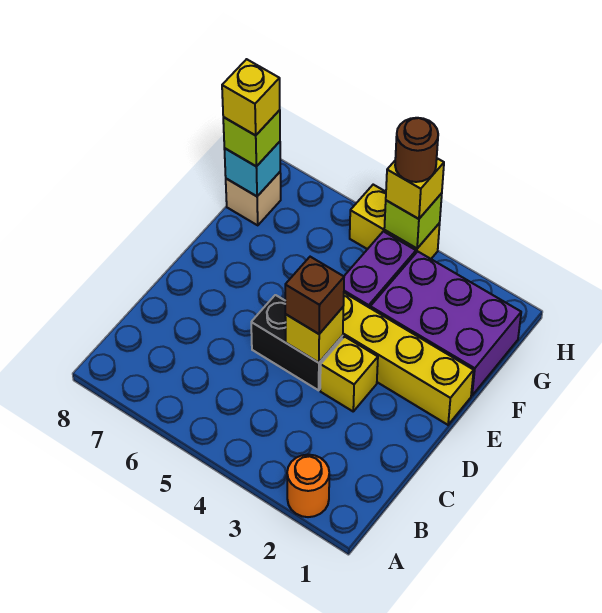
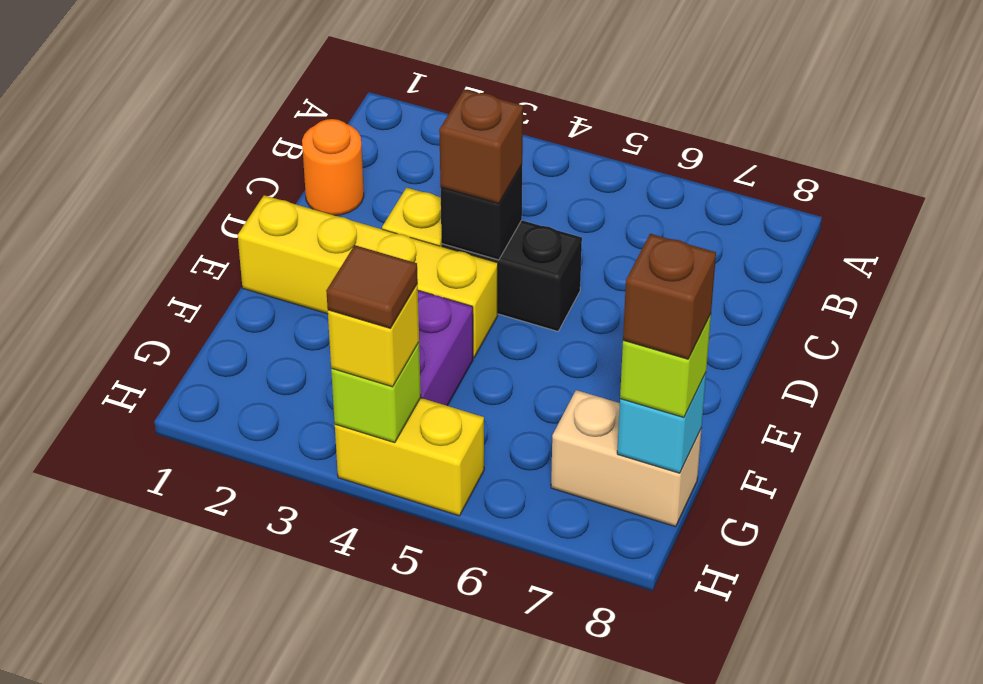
orange 1x1 round brick [287,455,329,517] -> orange 1x1 round brick moved to [302,119,364,215]
yellow 1x1 brick [285,307,343,363] -> black 1x1 brick [441,165,522,260]
purple 2x3 brick [370,252,521,395] -> none
tan 1x1 brick [226,172,281,225] -> tan 1x2 brick [551,390,702,527]
yellow 1x1 brick [222,59,280,135] -> brown 1x1 brick [623,234,716,359]
brown 1x1 round brick [395,118,438,182] -> brown 1x1 tile [326,245,418,328]

